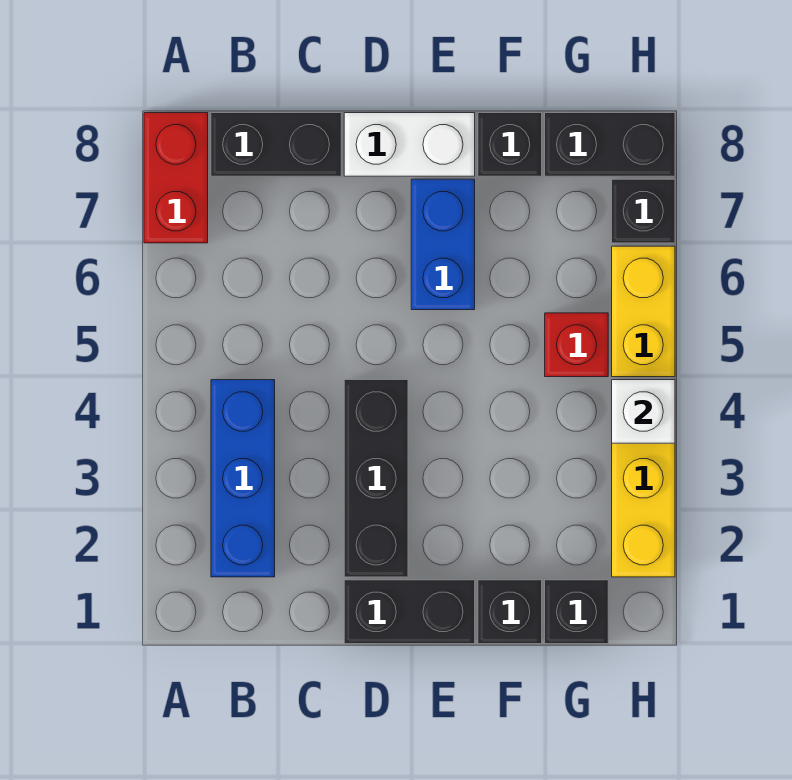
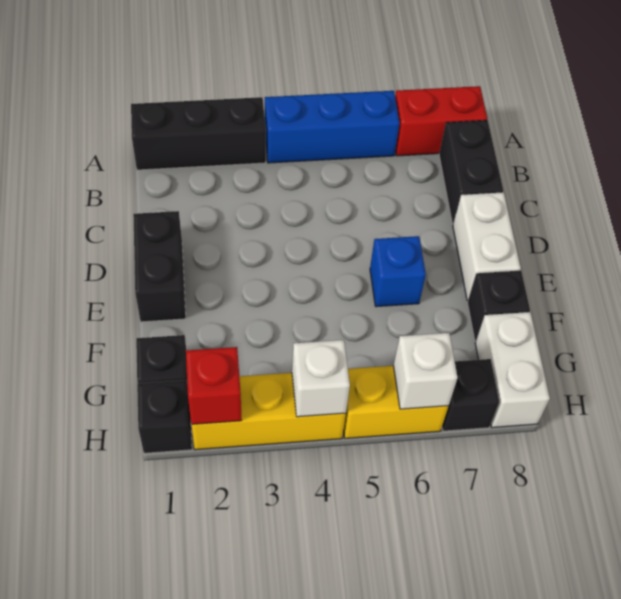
blue 1x3 brick [211,380,275,577] -> blue 1x3 brick moved to [265,91,400,163]
black 1x3 brick [344,380,408,577] -> black 1x3 brick moved to [131,97,266,170]
blue 1x2 brick [411,179,475,310] -> blue 1x1 brick [370,236,426,307]
black 1x1 brick [478,580,542,644] -> black 1x1 brick moved to [137,380,192,453]
red 1x1 brick [545,313,608,377] -> red 1x1 brick moved to [186,347,242,424]
black 1x2 brick [545,113,675,176] -> white 1x2 brick [475,312,550,428]
none -> white 1x1 brick [393,333,458,409]

